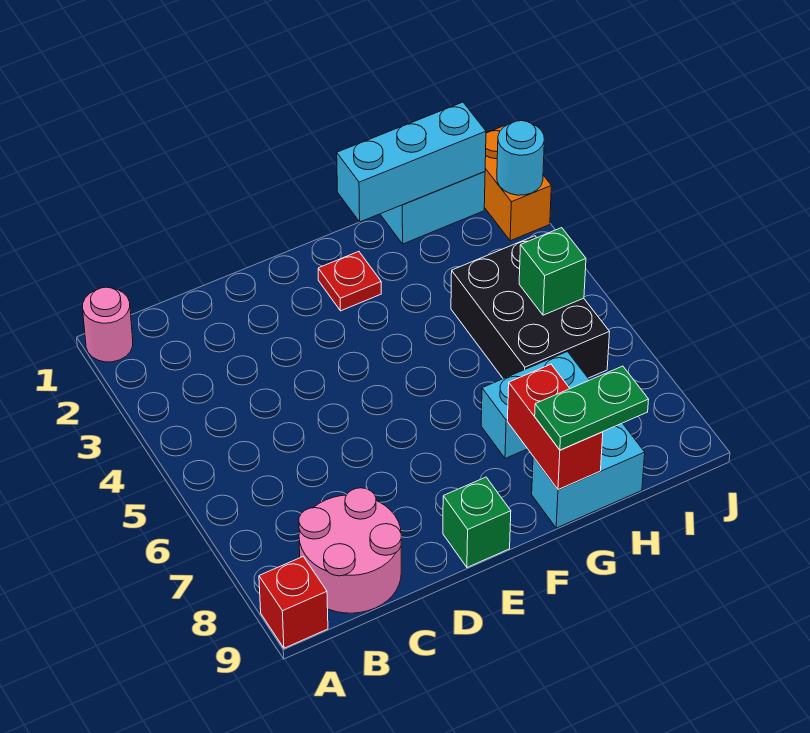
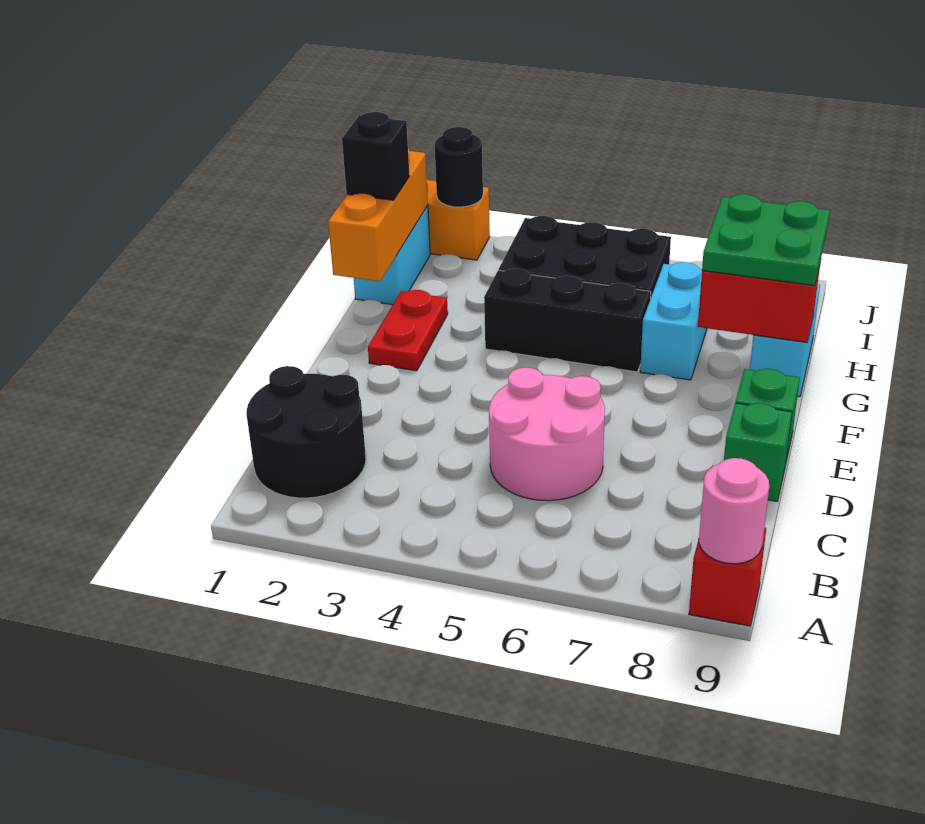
pink 1x1 round brick [83,287,133,362] -> pink 1x1 round brick moved to [699,458,769,564]
none -> black 2x2 round brick [246,366,366,498]
pink 2x2 round brick [299,488,401,613] -> pink 2x2 round brick moved to [489,367,605,501]
red 1x1 plate [318,252,381,311] -> red 1x2 plate [368,290,448,371]
cyan 1x3 brick [337,102,486,222] -> orange 1x3 brick [328,149,428,282]
none -> black 1x3 brick [484,269,651,372]
green 1x2 plate [535,366,649,450] -> green 2x2 plate [702,194,830,286]
none -> black 1x1 brick [342,112,410,200]
green 1x1 brick [519,228,586,315] -> green 1x1 brick moved to [724,403,792,501]
cyan 1x1 round brick [497,121,544,195] -> black 1x1 round brick [435,127,483,207]

